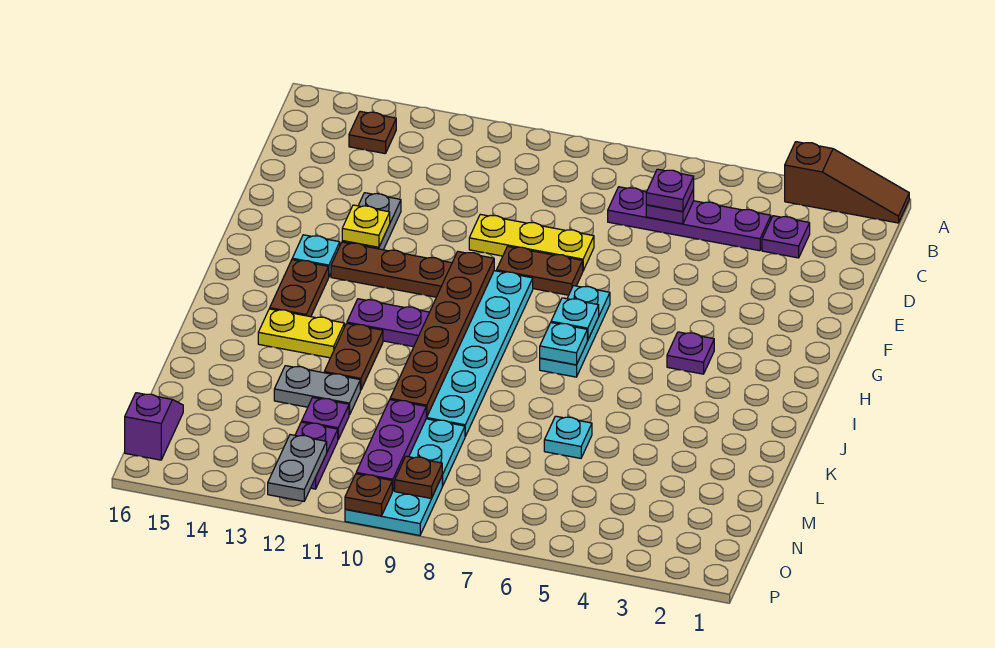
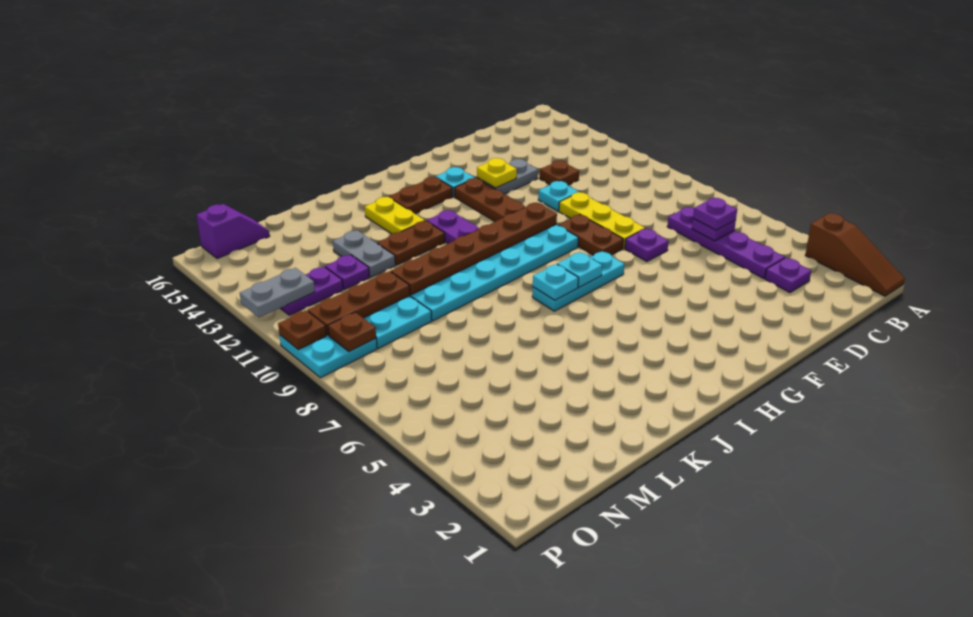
brown 1x1 plate [349,111,396,154] -> brown 1x1 plate moved to [540,160,579,185]
purple 1x1 plate [667,332,714,374] -> purple 1x1 plate moved to [625,228,668,262]
cyan 1x1 plate [544,416,592,458] -> cyan 1x1 plate moved to [538,181,579,211]
purple 1x3 plate [356,400,427,491] -> brown 1x3 plate [308,271,410,335]

